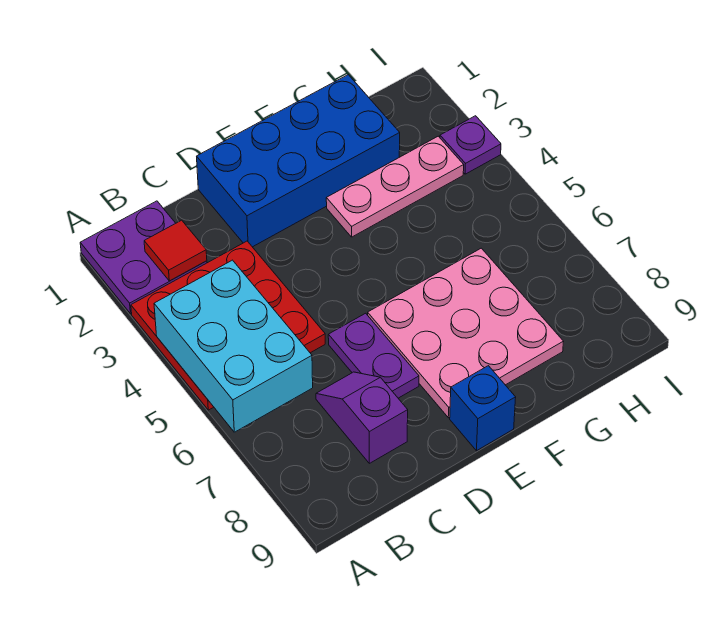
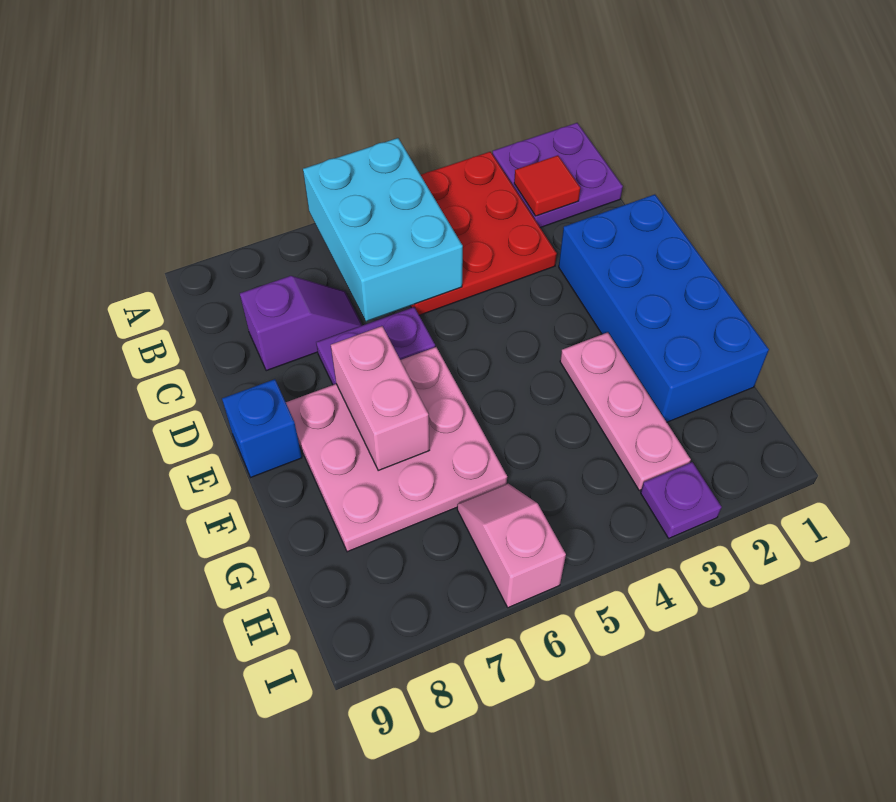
cyan 2x3 brick [154,260,313,432] -> cyan 2x3 brick turned to [303,138,463,321]
none -> pink 1x2 brick [331,326,429,470]
none -> pink 1x2 slope [457,484,566,608]

